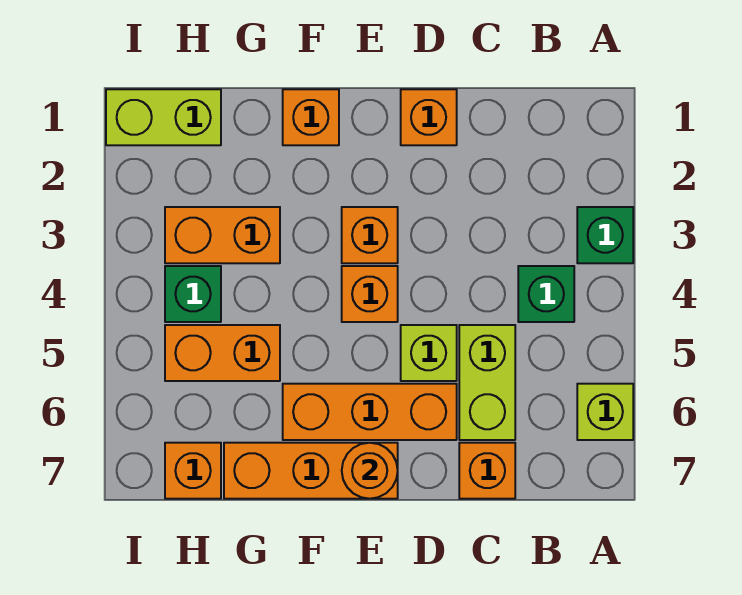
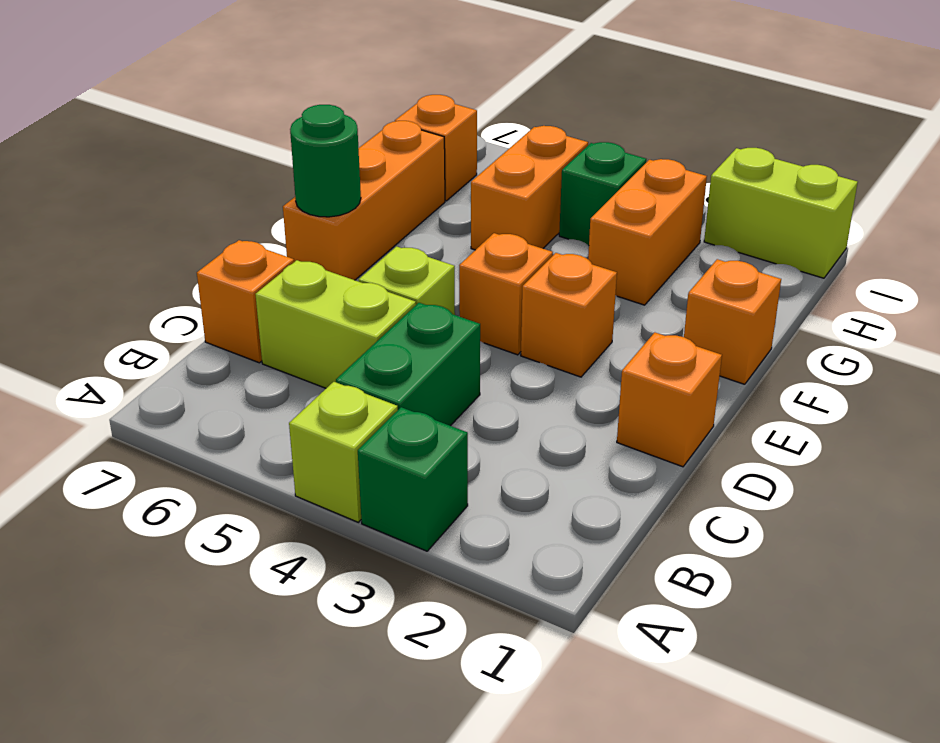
lime 1x1 brick [577,384,633,440] -> lime 1x1 brick moved to [289,382,398,522]
green 1x1 brick [518,266,574,322] -> green 1x2 brick [336,303,480,426]
orange 1x3 brick [283,384,457,440] -> none
orange 1x1 round brick [342,443,398,499] -> green 1x1 round brick [290,105,361,217]
lime 1x2 brick [106,89,221,145] -> lime 1x2 brick turned to [704,148,858,278]

